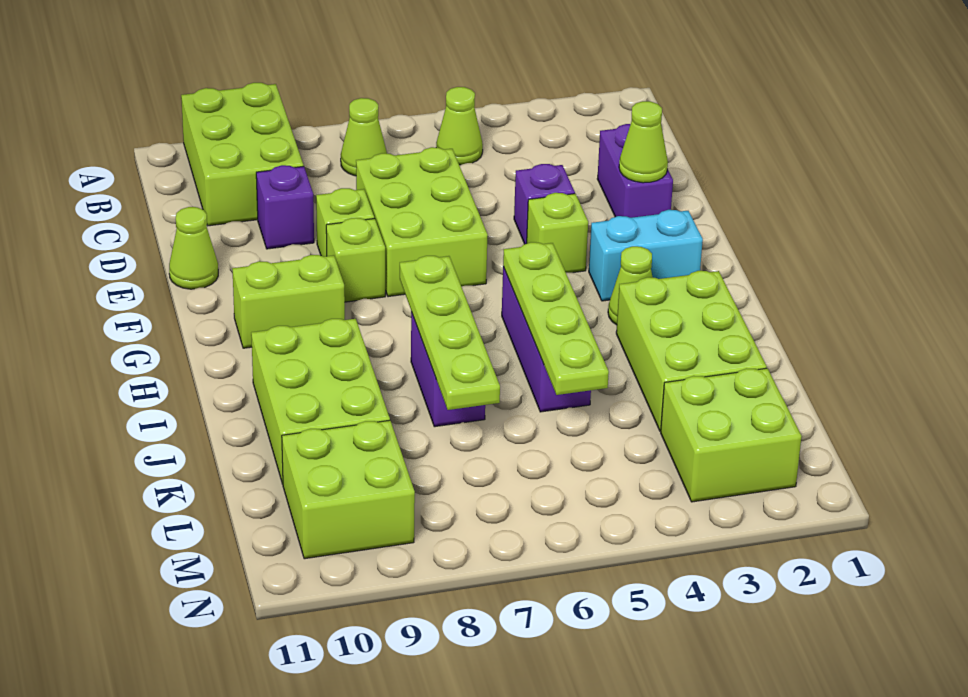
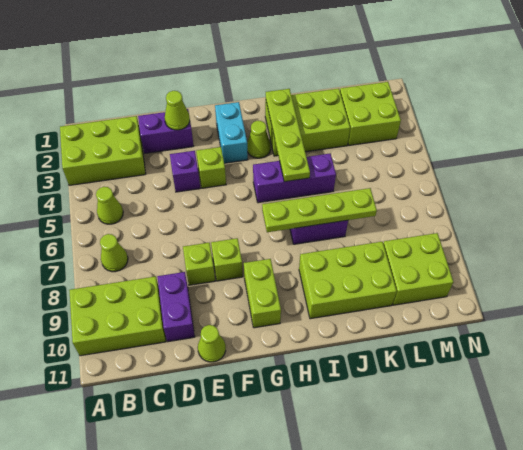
lime 2x3 brick [356,147,488,297] -> lime 2x3 brick moved to [60,116,146,185]
purple 1x1 brick [256,165,314,249] -> purple 1x2 brick [157,272,195,342]
lime 1x4 plate [503,242,609,395] -> lime 1x4 plate turned to [266,89,310,182]

